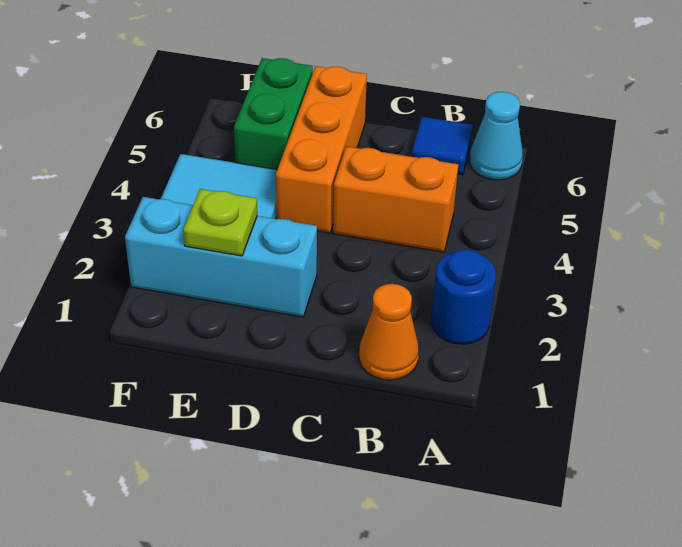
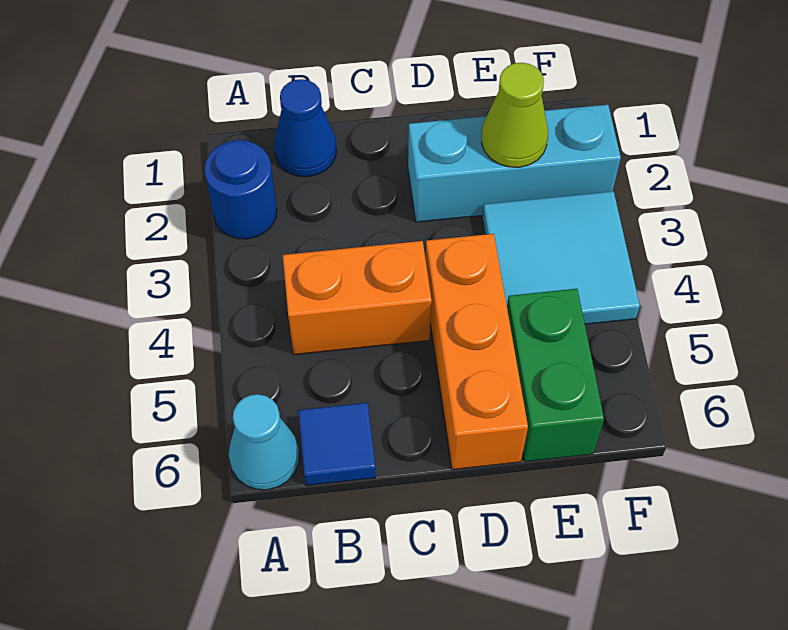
orange 1x1 cone [359,284,419,380] -> blue 1x1 cone [274,79,336,177]
lime 1x1 plate [183,189,257,256] -> lime 1x1 cone [482,63,548,167]

